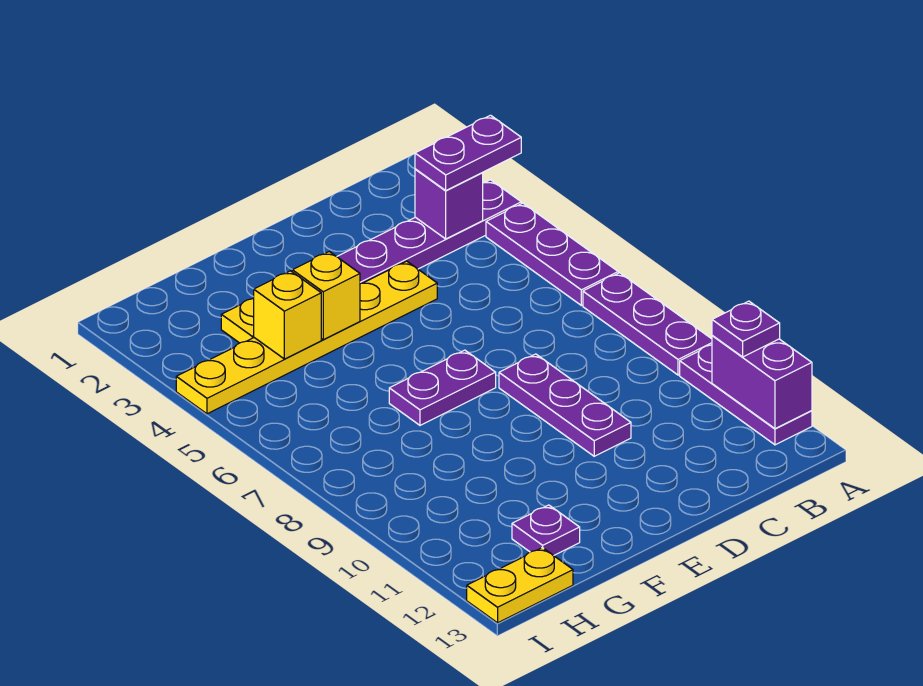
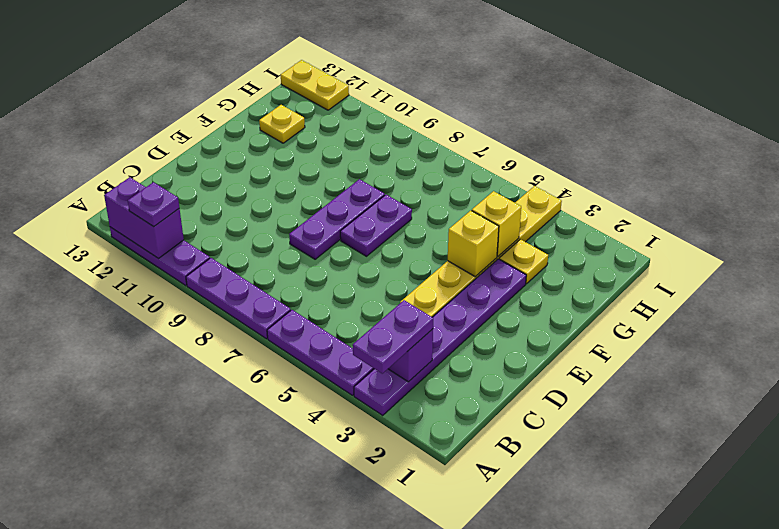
purple 1x3 plate [499,354,631,456] -> purple 1x3 plate turned to [289,179,385,259]
purple 1x1 plate [512,505,580,556] -> yellow 1x1 plate [259,105,305,143]
yellow 1x2 plate [467,548,573,623] -> yellow 1x2 plate turned to [281,60,349,110]

